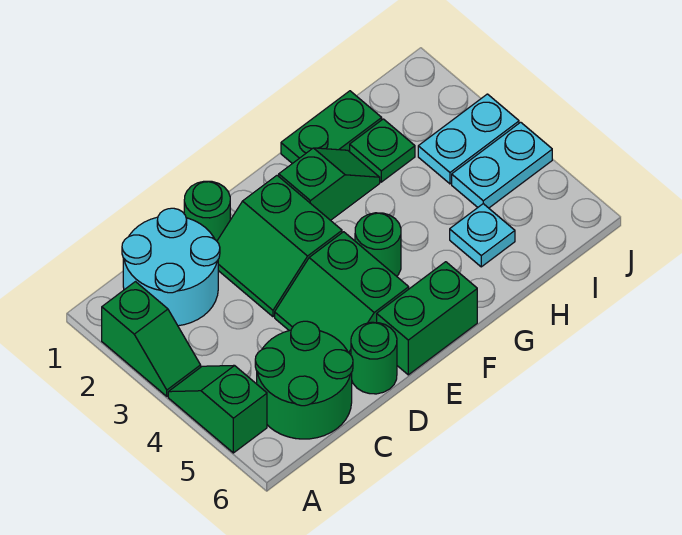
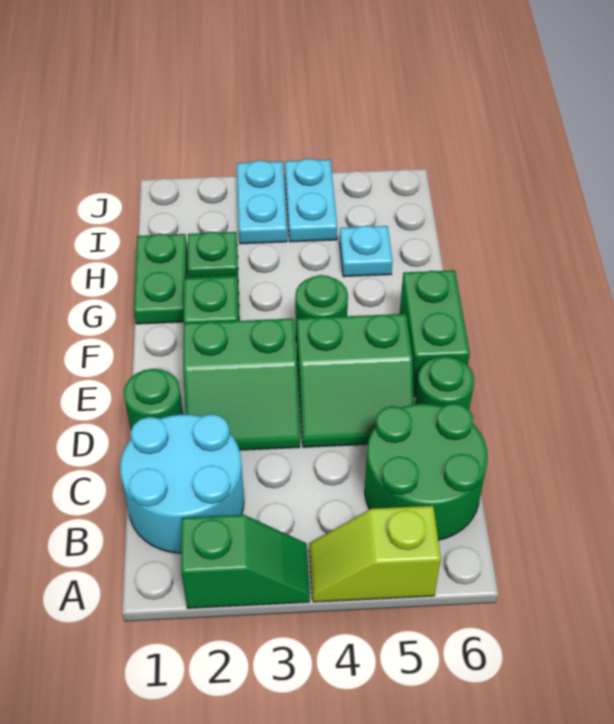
green 1x2 slope [168,365,267,453] -> lime 1x2 slope [309,506,441,602]

